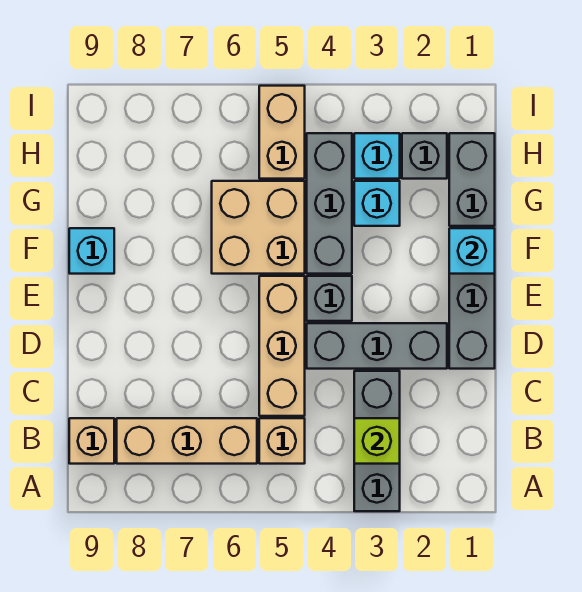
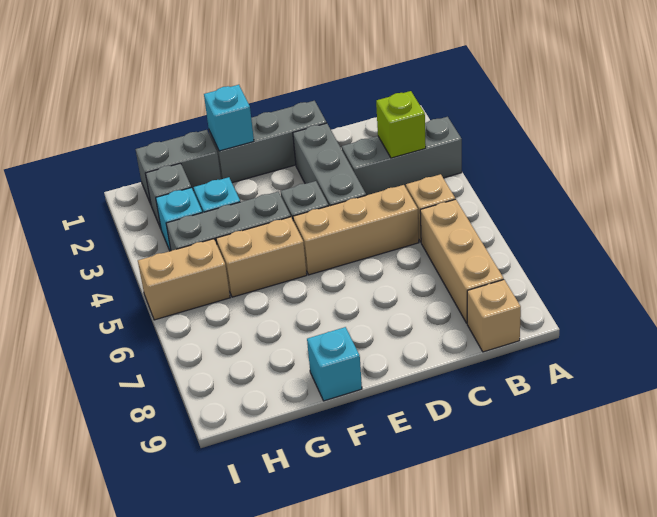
tan 2x2 brick [212,181,305,274] -> tan 1x2 brick [216,217,307,297]

